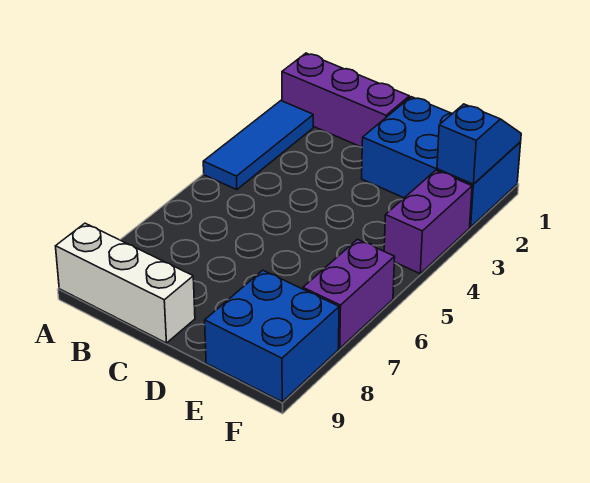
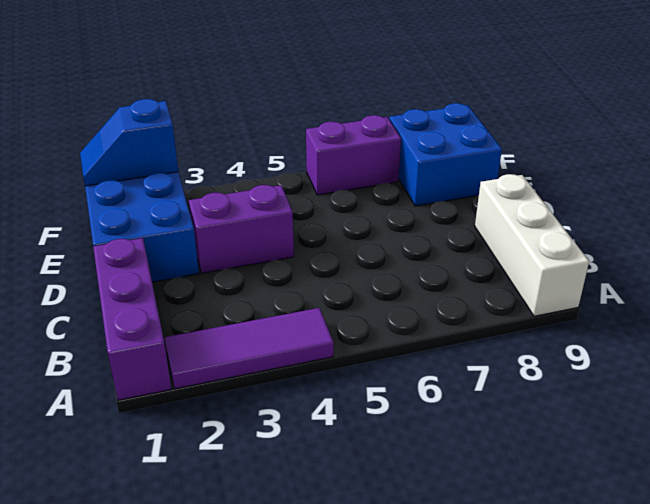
blue 1x3 tile [203,101,313,190] -> purple 1x3 tile [165,308,334,389]
purple 1x2 brick [384,170,472,273] -> purple 1x2 brick moved to [189,185,294,273]

